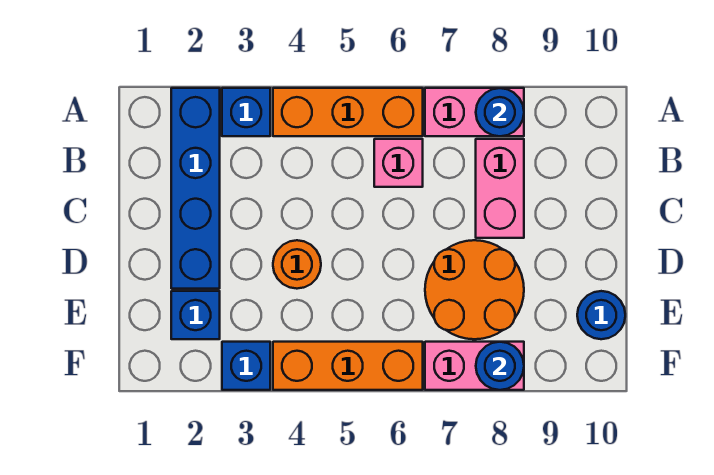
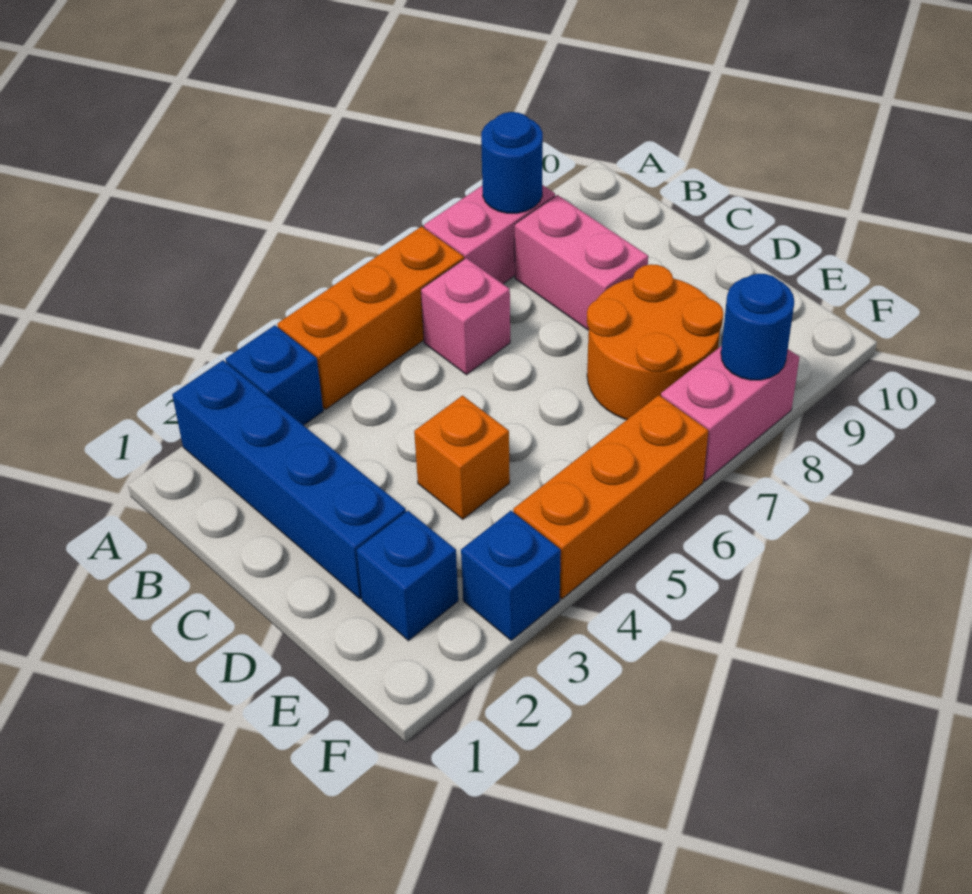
orange 1x1 round brick [273,240,321,289] -> orange 1x1 brick [414,396,510,519]
blue 1x1 round brick [577,291,625,339] -> none

